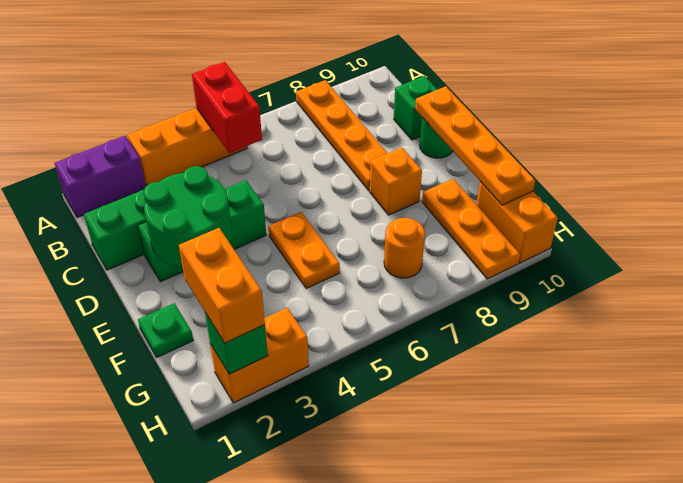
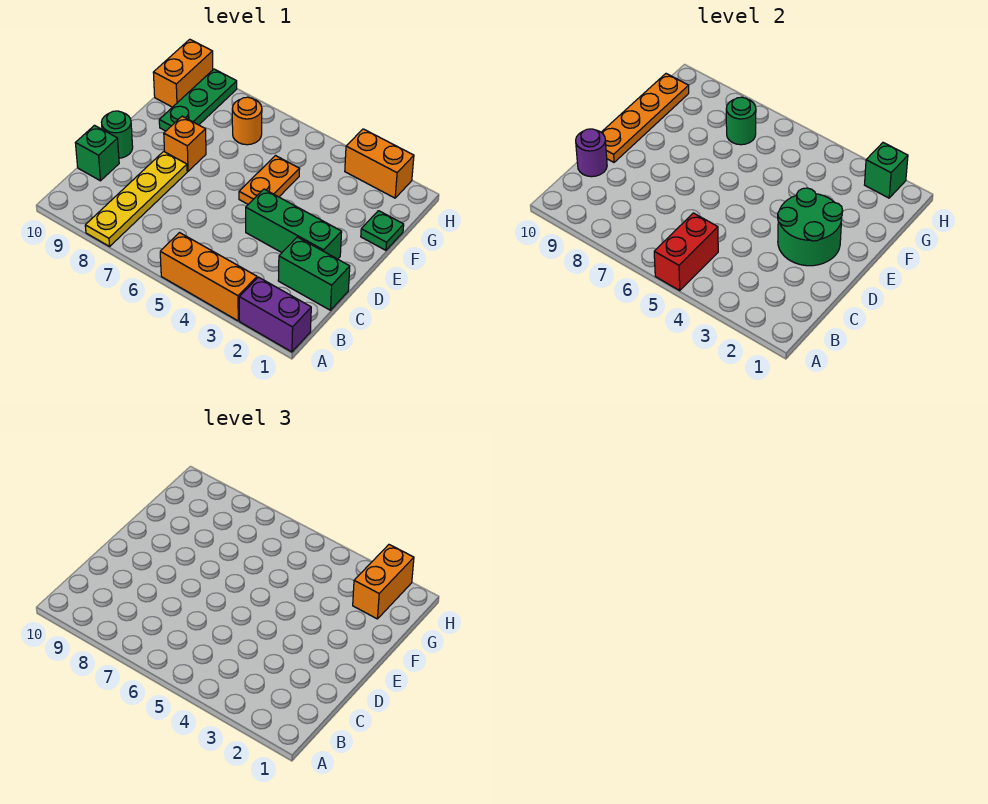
orange 1x4 plate [296,80,387,190] -> yellow 1x4 plate [85,151,187,246]
none -> purple 1x1 round brick [576,129,607,177]
orange 1x3 plate [422,179,520,279] -> green 1x3 plate [159,69,237,131]
none -> green 1x1 round brick [726,97,756,145]

